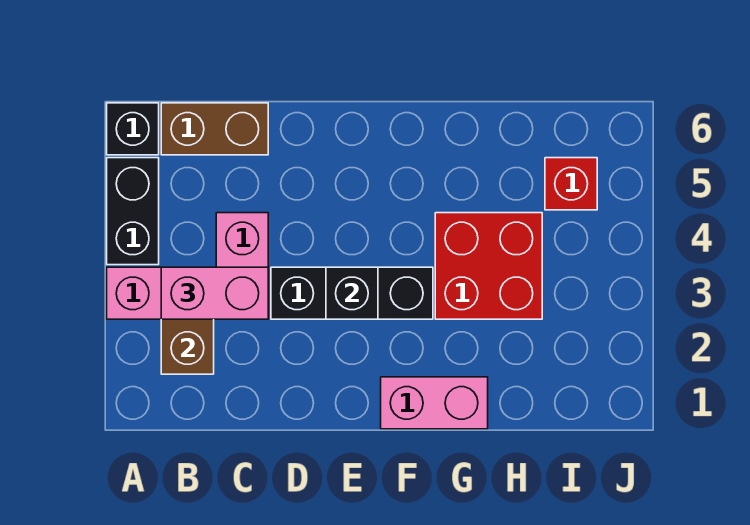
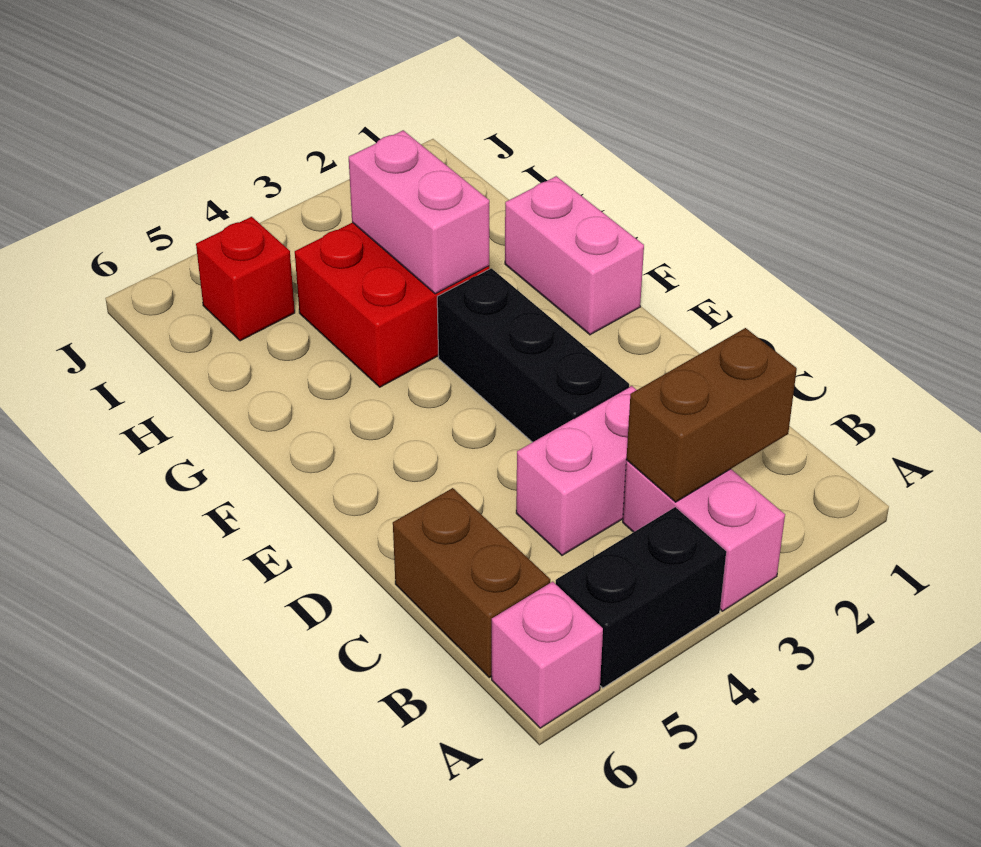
black 1x1 brick [107,103,159,155] -> pink 1x1 brick [492,582,603,728]
pink 1x2 brick [161,267,268,319] -> pink 1x2 brick moved to [349,130,489,294]
black 1x1 brick [326,267,378,319] -> none

